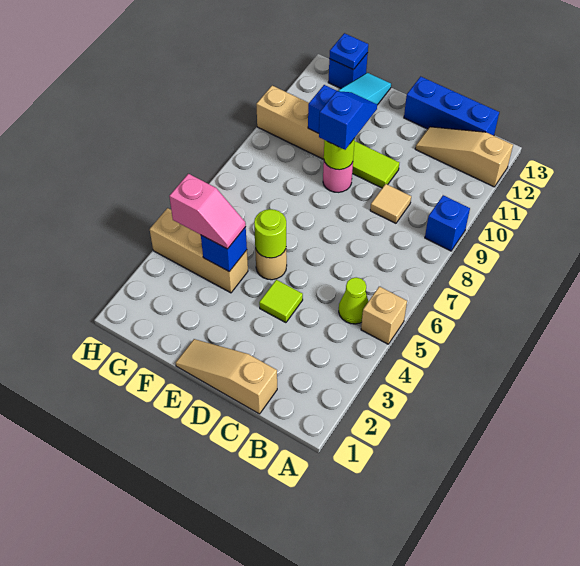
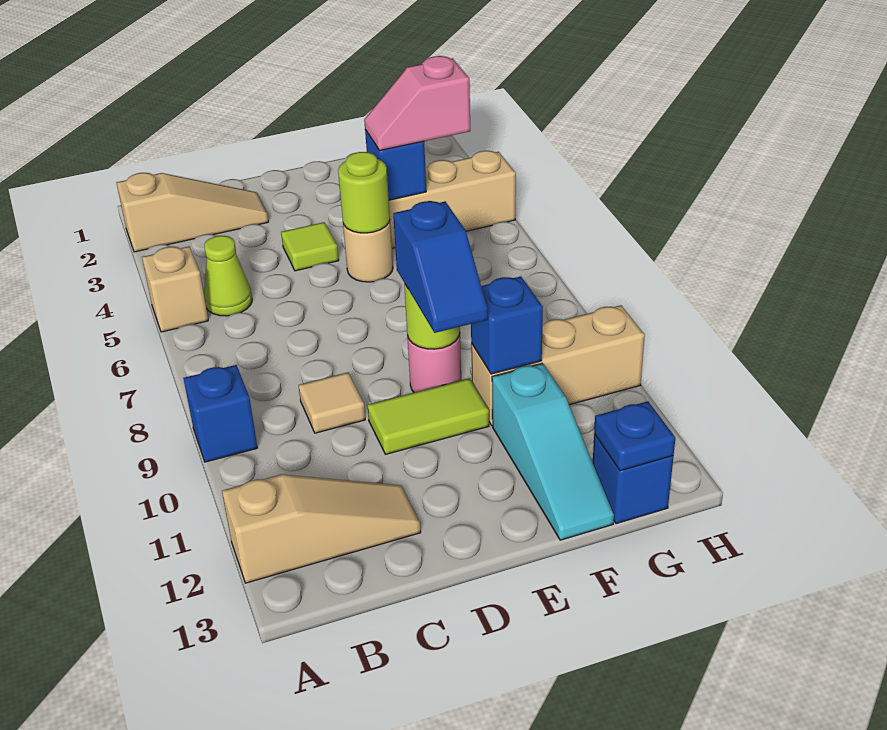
blue 1x3 brick [404,76,499,136] -> none
tan 1x3 slope [176,339,277,414] -> tan 1x3 slope moved to [117,173,268,252]

